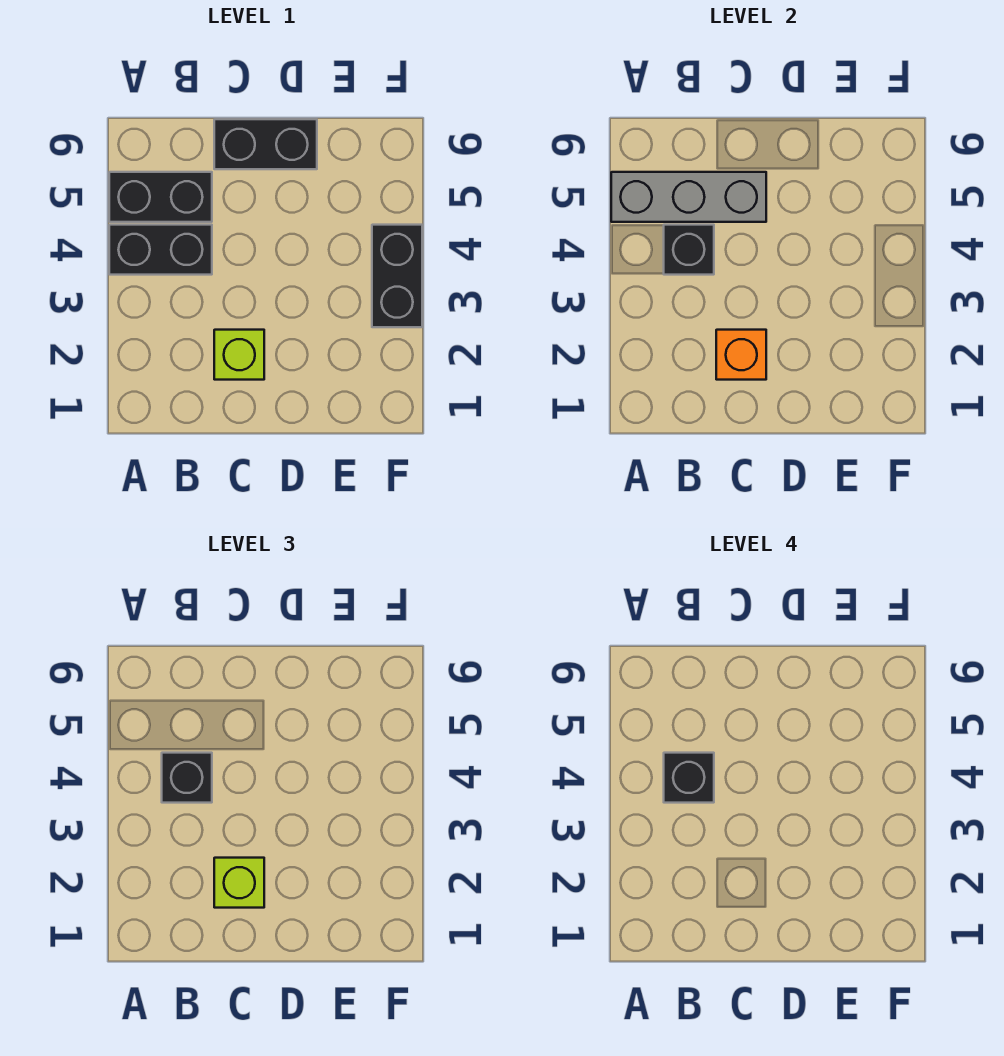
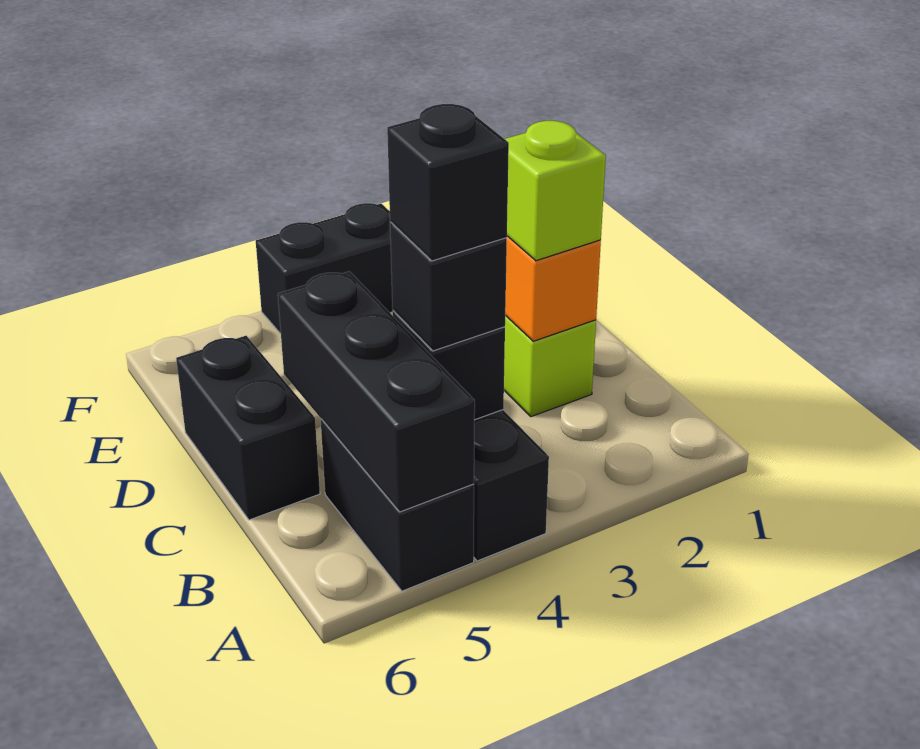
grey 1x3 brick [611,172,766,222] -> black 1x3 brick [278,271,475,512]

